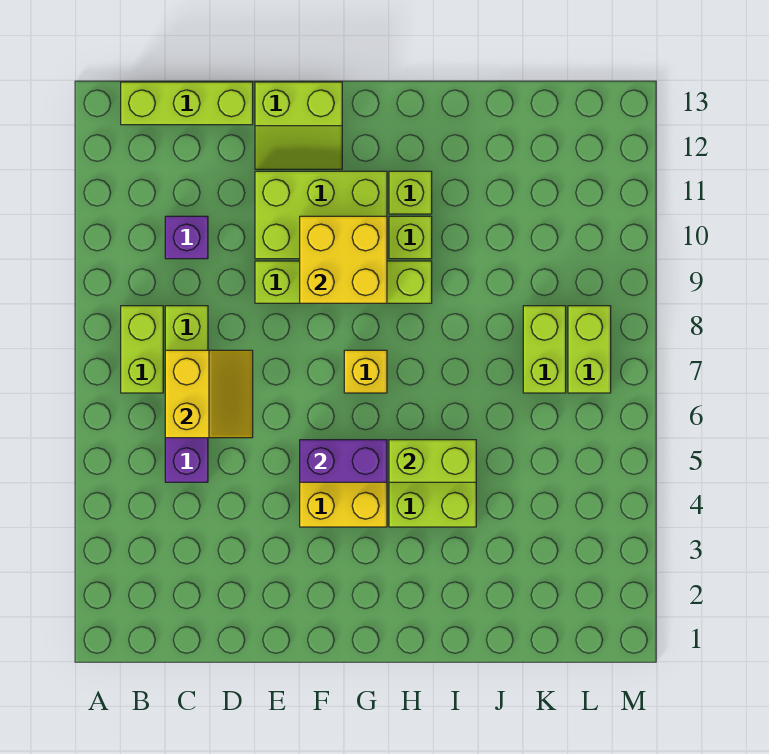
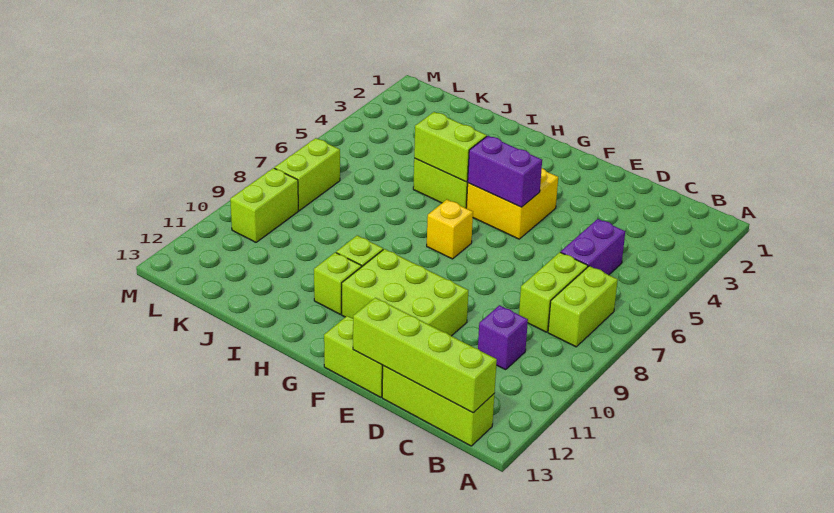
yellow 2x2 slope [165,350,253,438] -> none
lime 1x4 brick [255,261,432,303] -> lime 1x4 brick moved to [353,298,497,413]
yellow 2x2 brick [300,216,387,303] -> none
lime 1x2 brick [523,306,566,393] -> lime 1x2 brick moved to [230,168,298,242]

